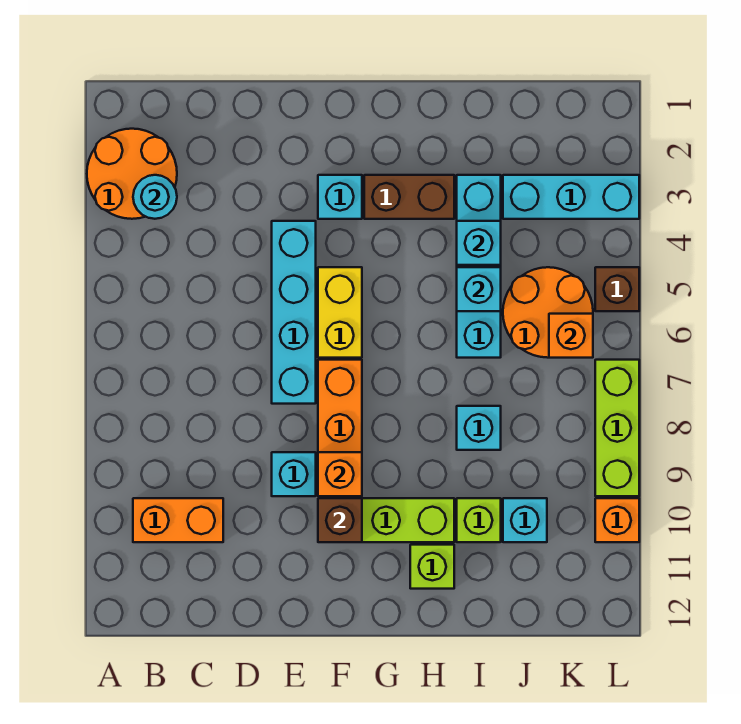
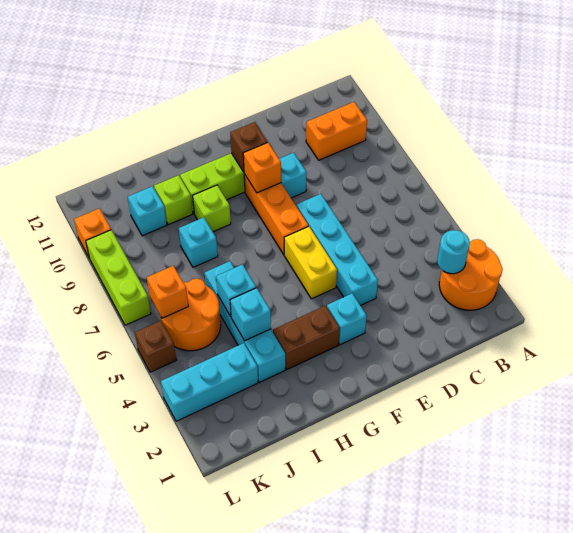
lime 1x1 brick [410,545,454,589] -> lime 1x1 brick moved to [193,185,231,232]

